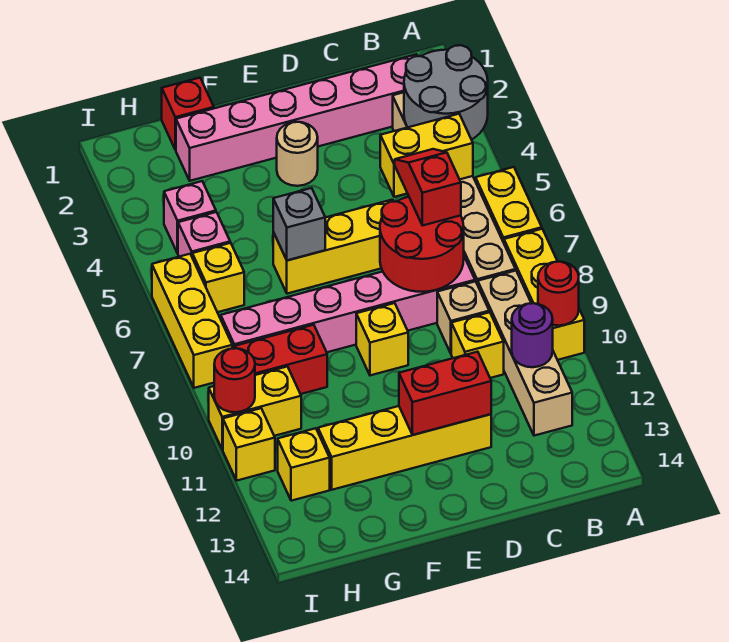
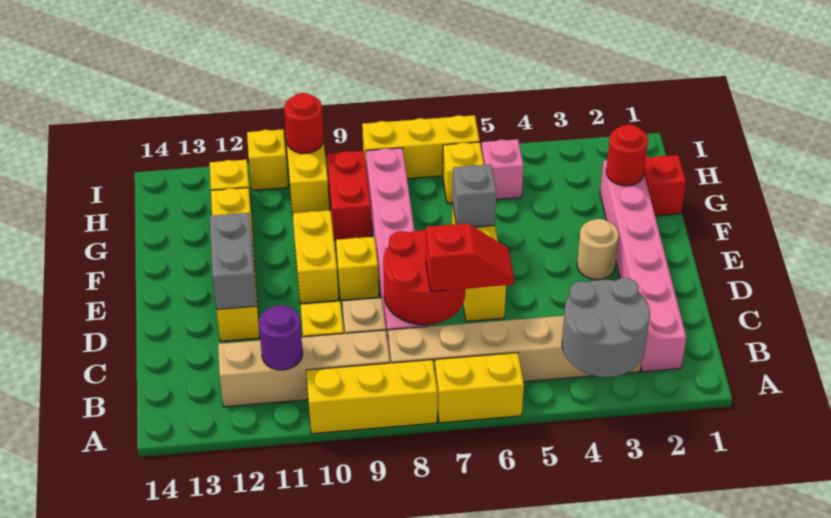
red 1x1 round brick [538,262,579,326] -> red 1x1 round brick moved to [606,125,648,186]
yellow 1x2 brick [380,114,473,197] -> yellow 1x2 brick moved to [293,210,338,304]
red 1x2 brick [399,352,491,435] -> grey 1x2 brick [210,213,256,309]
pink 1x1 brick [164,181,216,253] -> none

